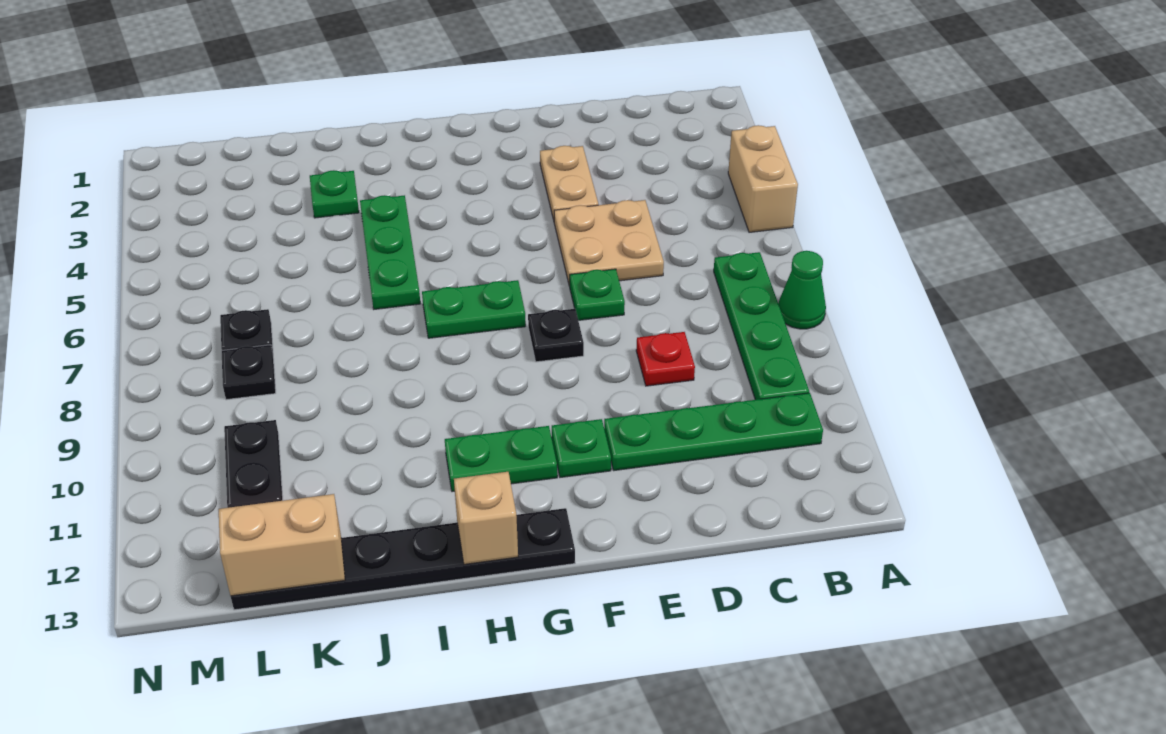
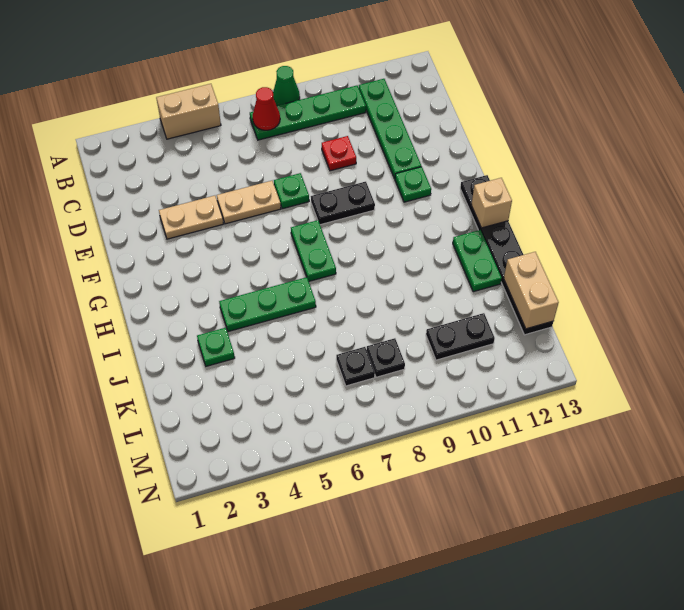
none -> red 1x1 cone [253,87,280,130]
tan 2x2 plate [554,200,664,286] -> tan 1x2 plate [217,181,281,224]
black 1x1 plate [528,309,584,362] -> black 1x2 plate [311,182,375,225]
green 1x2 plate [445,426,557,492] -> green 1x2 plate moved to [453,230,502,292]

